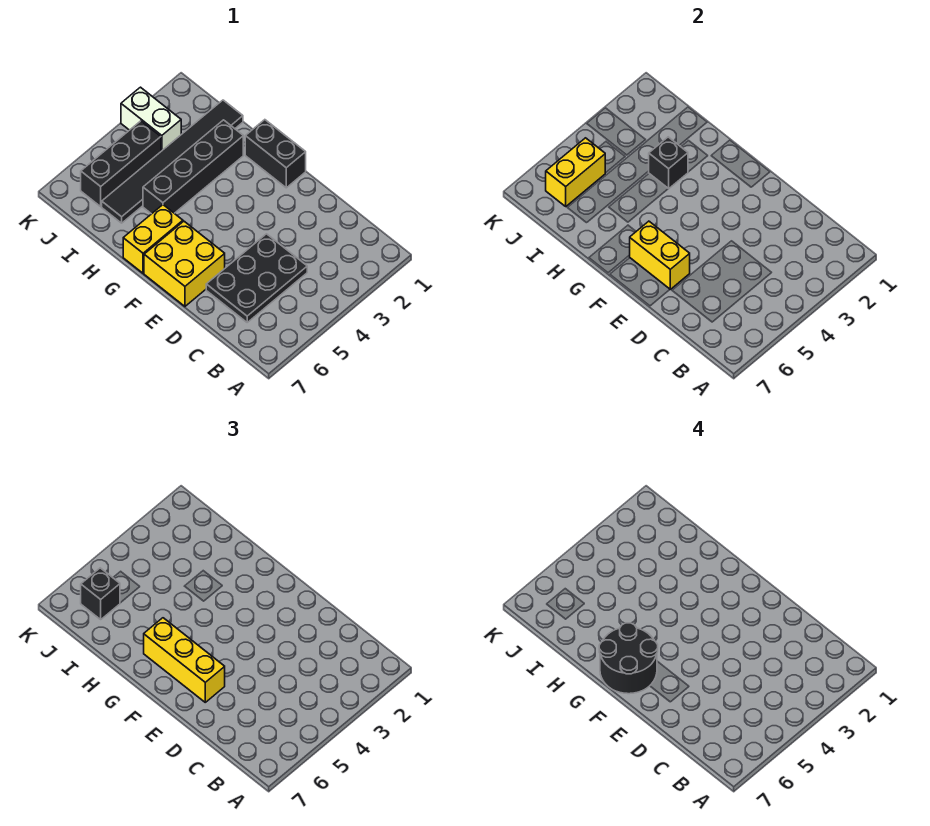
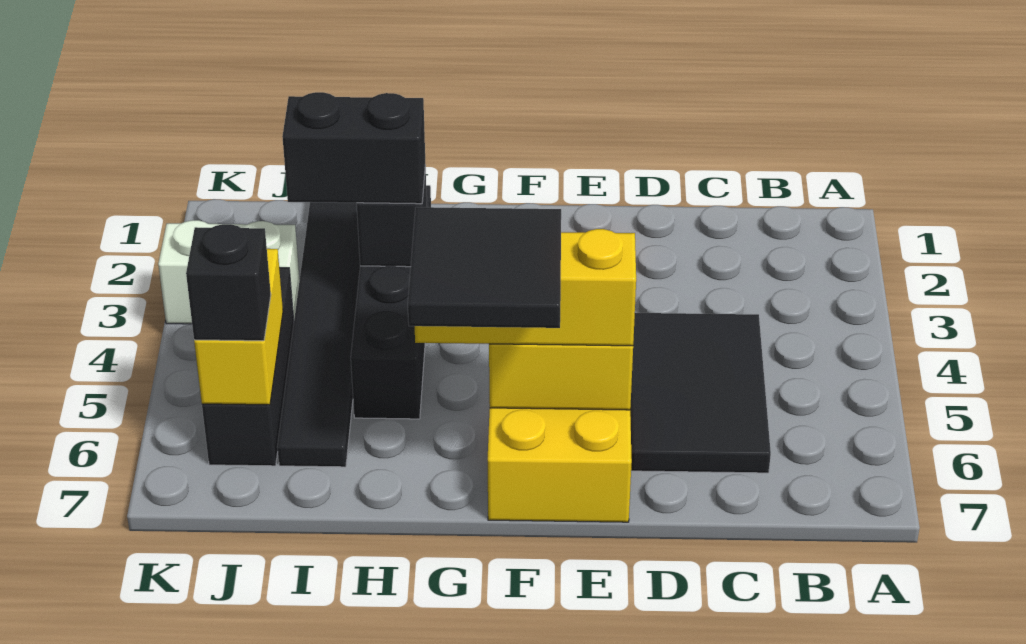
black 2x3 plate [206,234,307,322] -> black 2x3 tile [630,313,771,473]
black 1x2 brick [245,120,306,188] -> black 1x2 brick moved to [282,92,425,204]
black 2x2 round brick [599,623,658,694] -> black 2x2 tile [408,207,561,328]
yellow 1x2 brick [123,205,183,273] -> none

